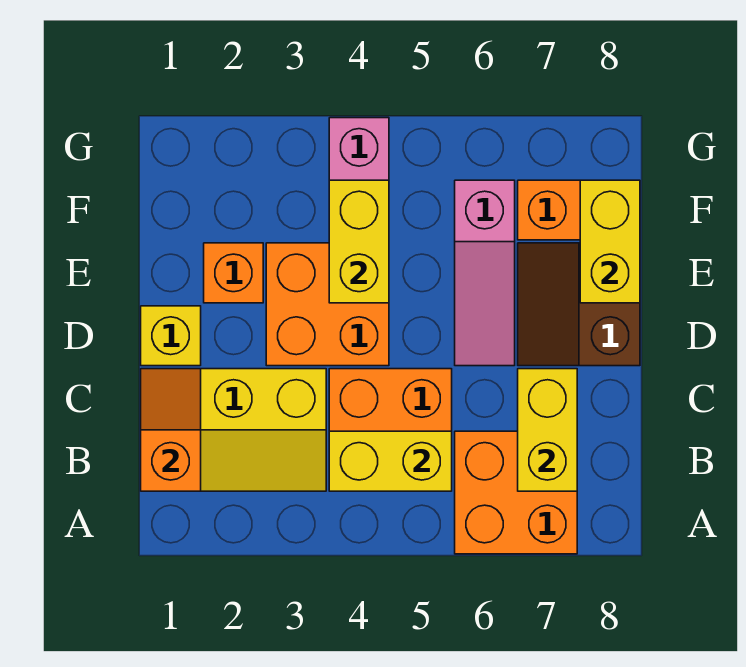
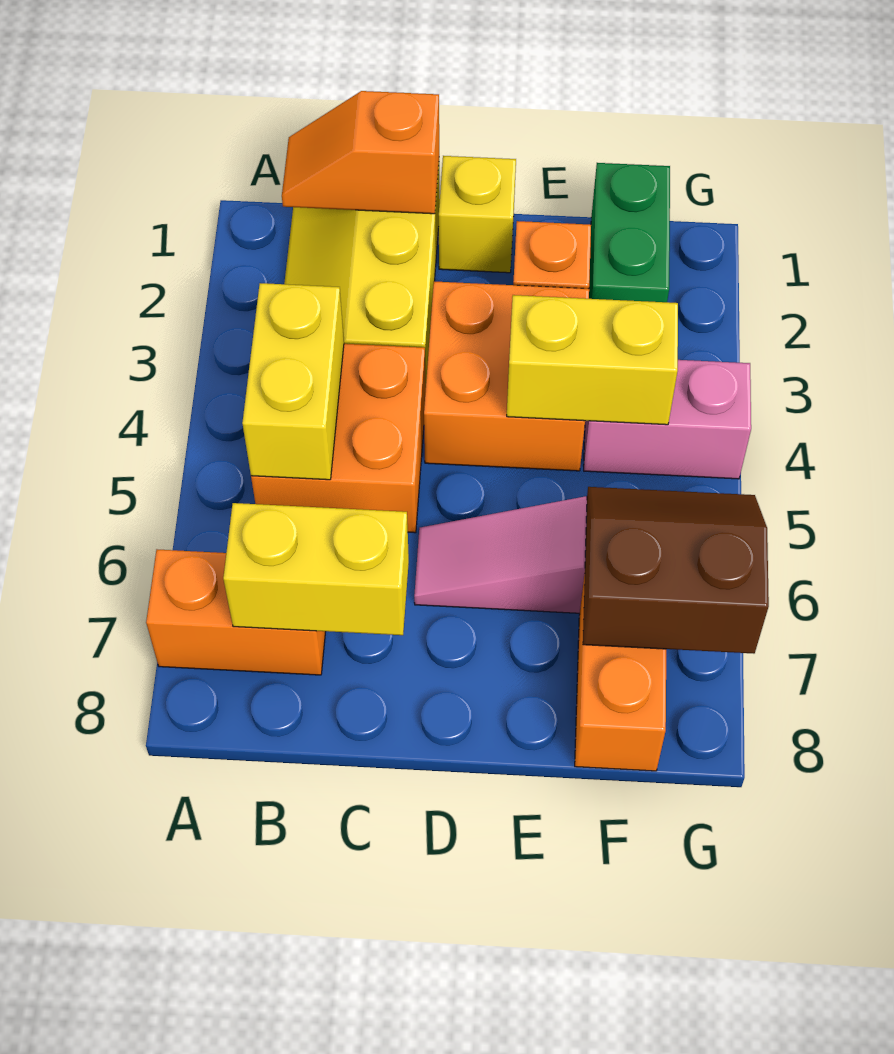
orange 2x2 brick [455,431,577,554] -> orange 1x2 brick [146,549,326,675]
orange 1x2 slope [141,369,201,491] -> orange 1x2 slope turned to [282,91,439,214]
brown 2x2 slope [518,243,640,366] -> brown 2x2 slope moved to [583,487,769,654]
yellow 1x2 brick [580,180,640,303] -> none
none -> green 1x2 brick [589,163,670,302]

